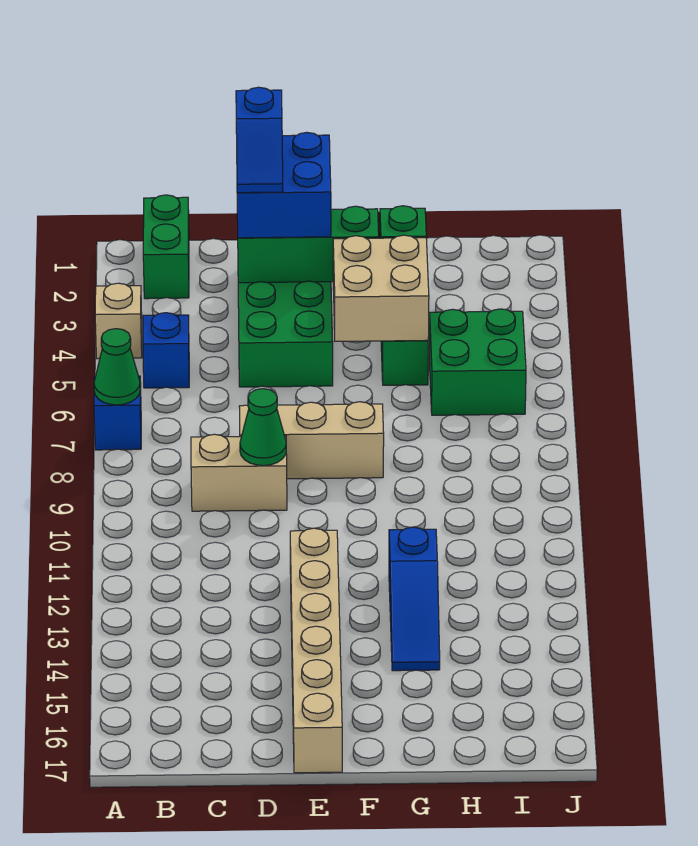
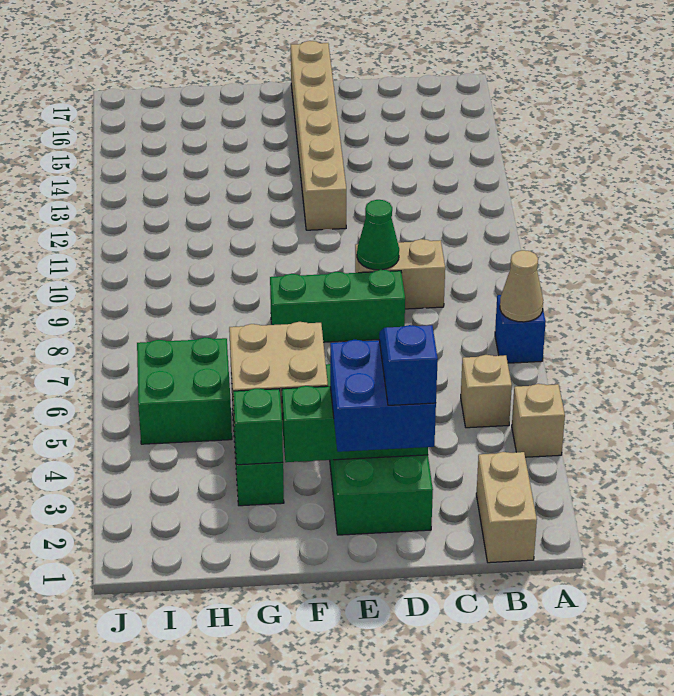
green 1x1 cone [94,329,140,405] -> tan 1x1 cone [500,250,543,322]
green 1x2 brick [143,195,189,299] -> tan 1x2 brick [476,452,537,563]
blue 1x1 brick [143,313,189,388] -> tan 1x1 brick [461,355,512,428]
tan 1x3 brick [239,402,384,479] -> green 1x3 brick [270,270,405,342]
blue 1x3 slope [389,527,440,671] -> none

